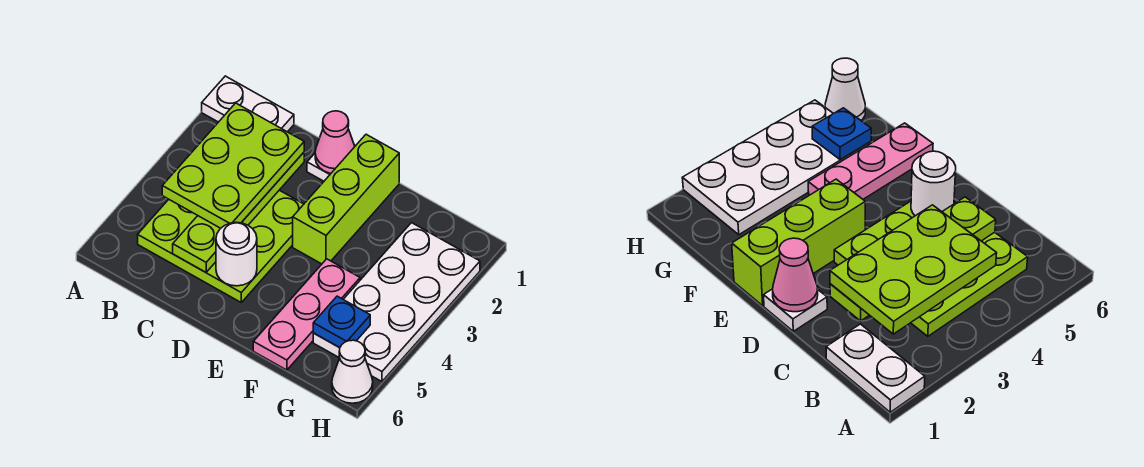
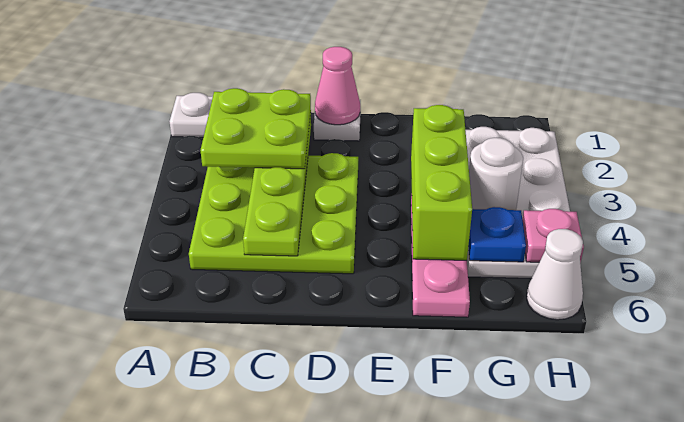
lime 2x3 plate [162,103,304,228] -> lime 2x2 plate [200,88,311,169]
white 1x1 round brick [216,222,257,286] -> white 1x1 round brick moved to [469,138,523,210]
lime 1x3 brick [293,134,399,264] -> lime 1x3 brick moved to [411,105,472,260]
none -> pink 1x1 plate [522,209,584,263]

